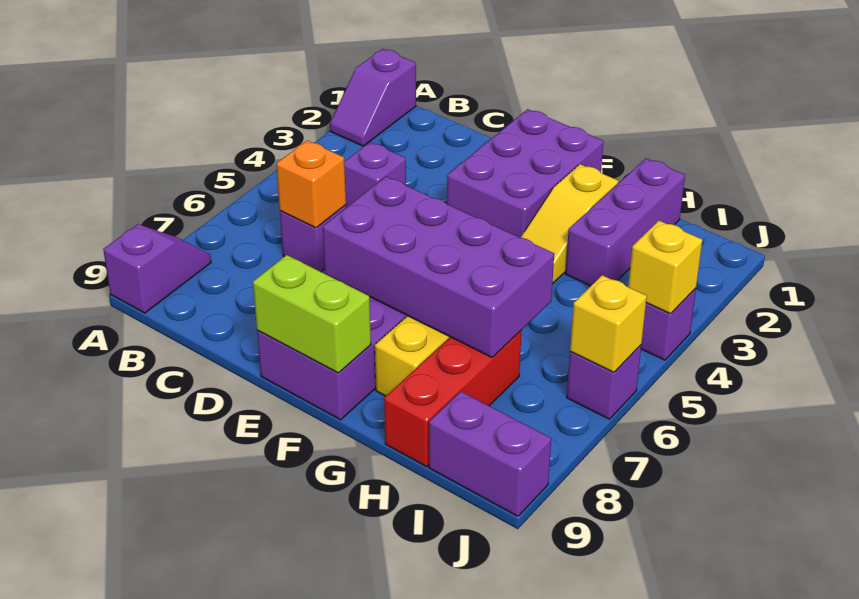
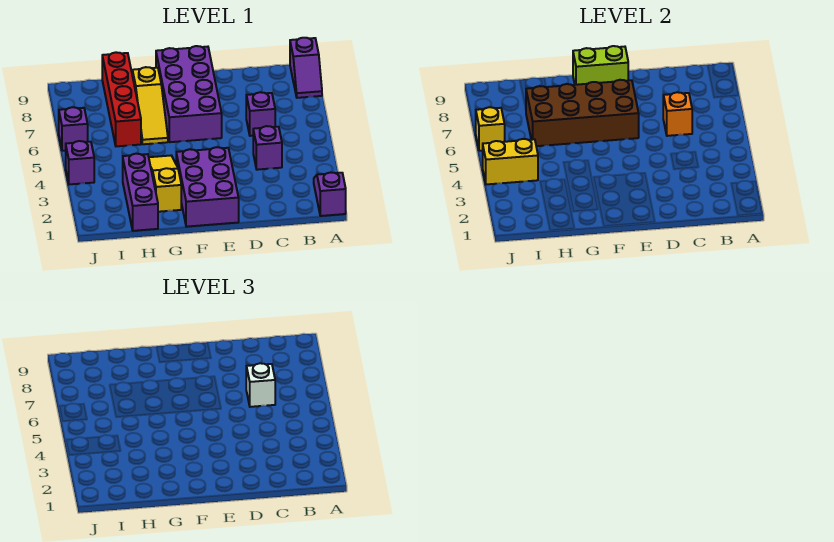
none -> white 1x1 brick [246,363,275,407]
purple 2x4 brick [323,177,554,357] -> brown 2x4 brick [526,80,639,146]
red 1x3 brick [384,331,521,467] -> red 1x4 brick [102,52,141,146]
purple 1x2 brick [429,392,551,516] -> none
yellow 1x1 brick [628,221,702,314] -> yellow 1x2 brick [483,139,538,184]

